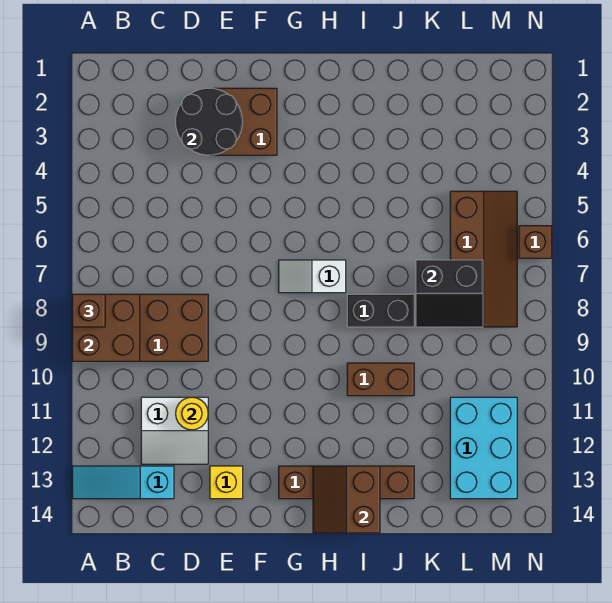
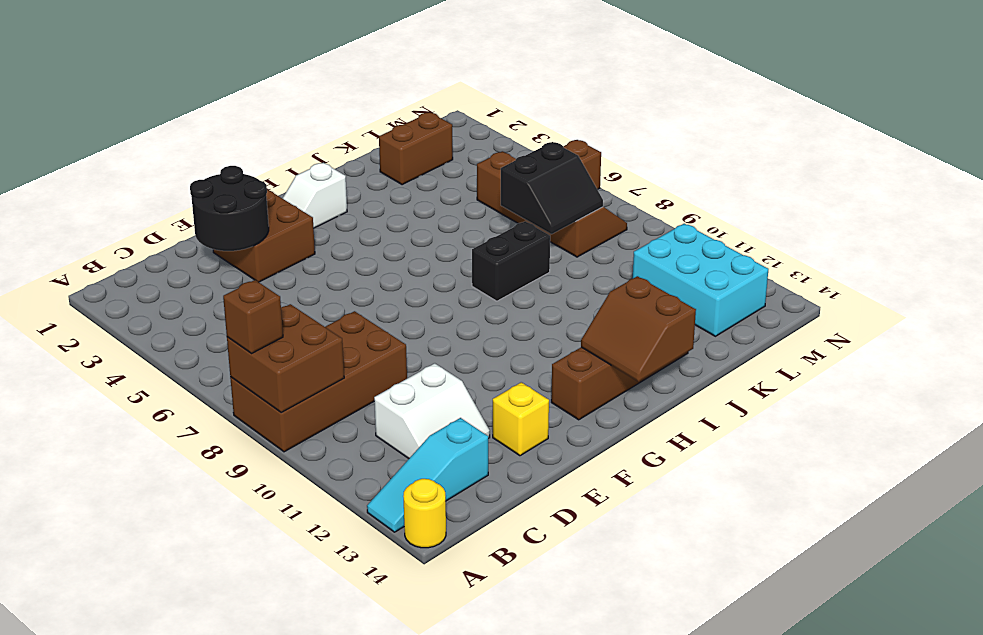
yellow 1x1 round brick [176,397,208,430] -> yellow 1x1 round brick moved to [403,479,446,548]
white 1x2 slope [279,260,346,293] -> white 1x2 slope moved to [283,163,347,228]
brown 1x2 brick [347,363,414,396] -> brown 1x2 brick moved to [379,112,453,185]

